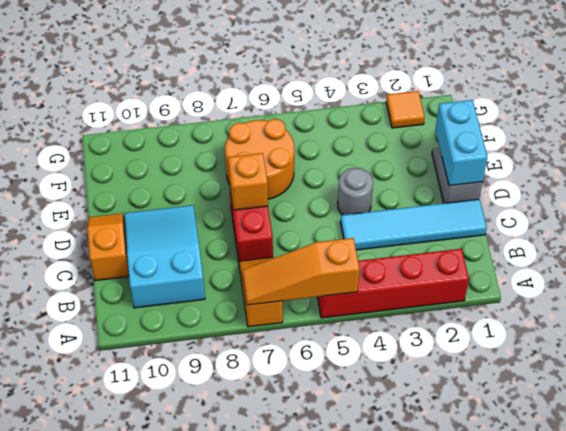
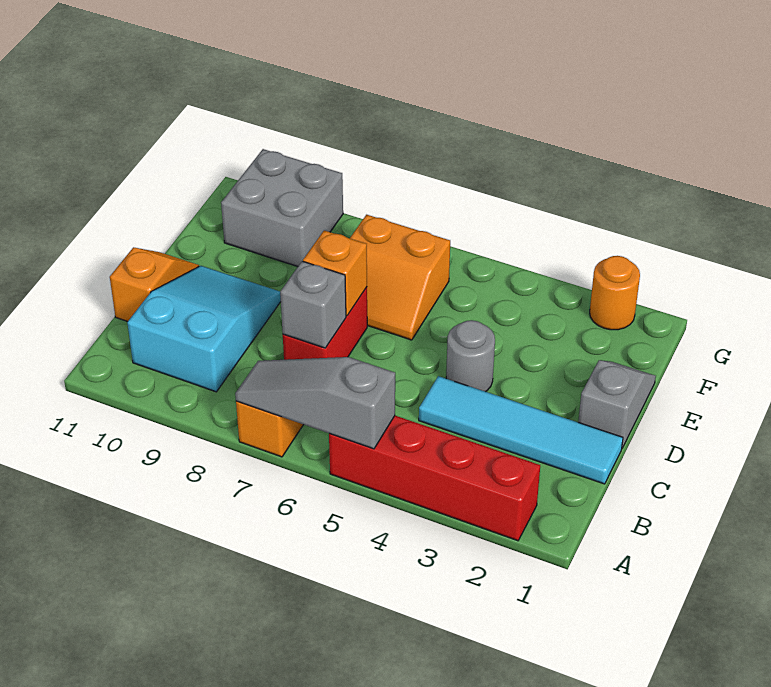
orange 1x3 slope [242,238,360,305] -> grey 1x3 slope [235,357,395,449]
none -> grey 1x1 brick [280,261,346,348]
cyan 1x2 brick [436,100,487,186] -> none
orange 2x2 round brick [225,119,294,199] -> orange 2x2 slope [350,215,450,340]
none -> grey 2x2 brick [221,149,343,267]
orange 1x1 tile [386,91,425,128] -> orange 1x1 round brick [590,256,640,330]

